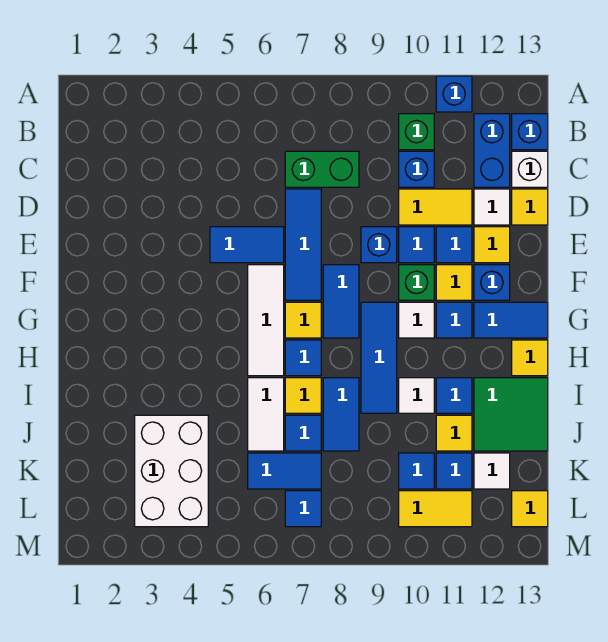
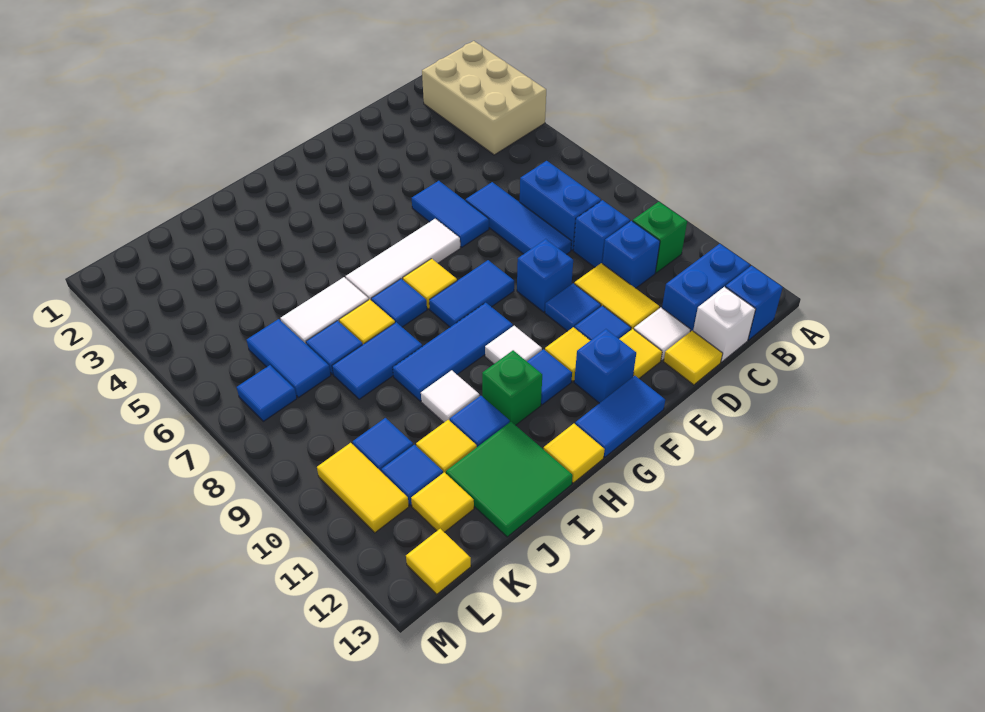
none -> tan 2x3 brick [422,41,546,155]
blue 1x1 brick [436,76,472,112] -> blue 1x1 brick moved to [573,200,630,267]
green 1x2 brick [285,151,359,187] -> blue 1x2 brick [520,161,601,250]
blue 1x3 tile [285,189,321,300] -> blue 1x3 tile turned to [466,182,571,254]
green 1x1 brick [399,265,434,300] -> green 1x1 brick moved to [482,350,542,425]
blue 1x2 tile [474,302,548,338] -> blue 1x2 tile turned to [575,376,665,457]
white 2x3 brick [135,415,208,527] -> none
white 1x1 tile [474,453,510,489] -> yellow 1x1 tile [411,472,474,532]

